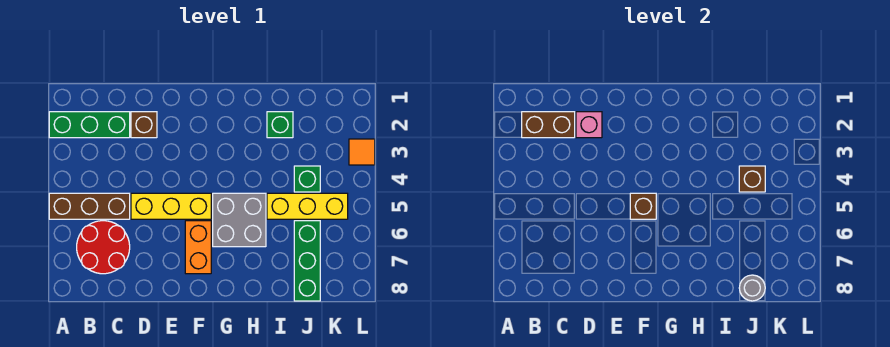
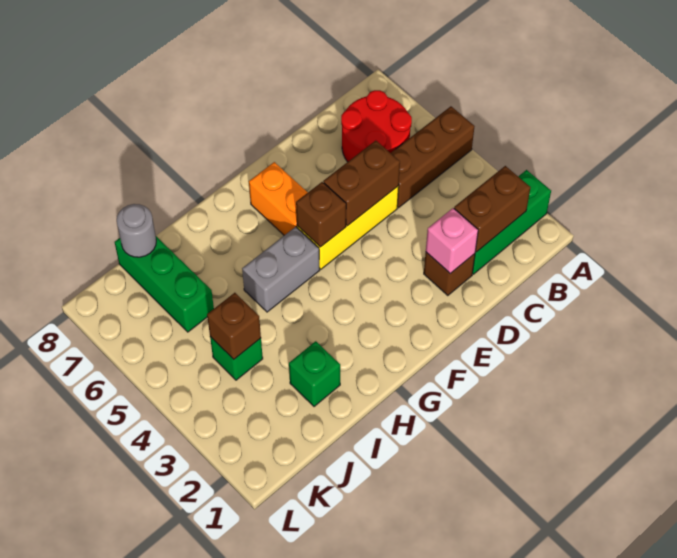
none -> brown 1x2 brick [323,141,400,226]
grey 2x2 brick [213,193,266,247] -> grey 1x2 brick [242,227,320,312]
yellow 1x3 brick [267,193,348,219] -> none
orange 1x1 tile [349,139,375,165] -> none

